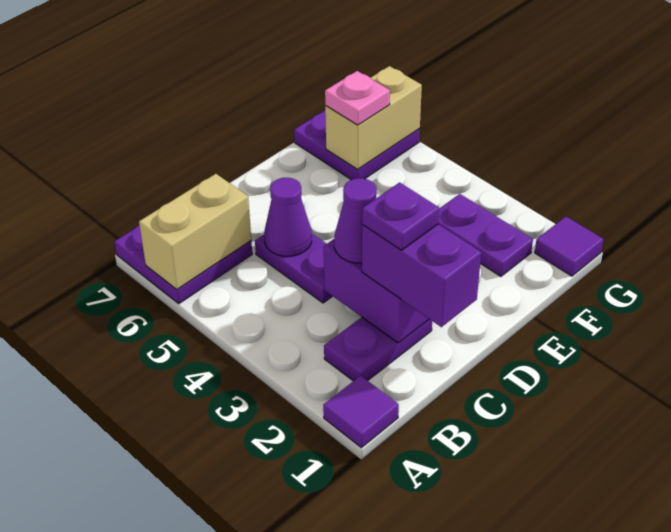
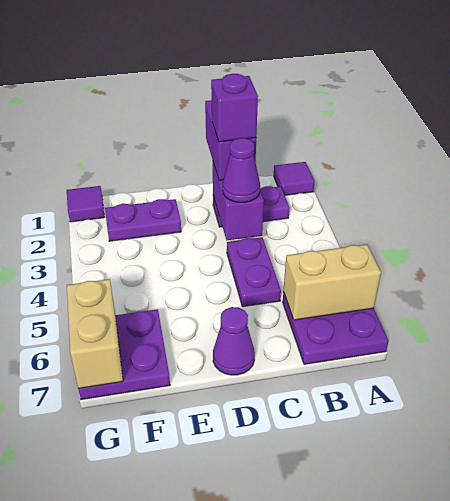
purple 1x1 plate [362,182,439,250] -> purple 1x1 brick [211,74,258,142]
purple 1x1 cone [264,178,312,256] -> purple 1x1 cone moved to [213,307,255,375]
purple 1x2 plate [438,194,533,277] -> purple 1x2 plate turned to [105,199,181,241]
tan 1x2 brick [325,66,422,169] -> tan 1x2 brick turned to [67,279,123,388]
pink 1x1 plate [325,71,390,125] -> none

